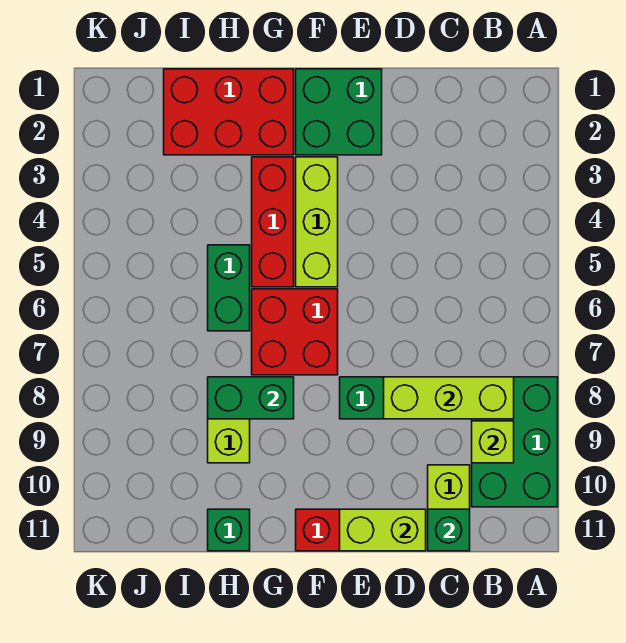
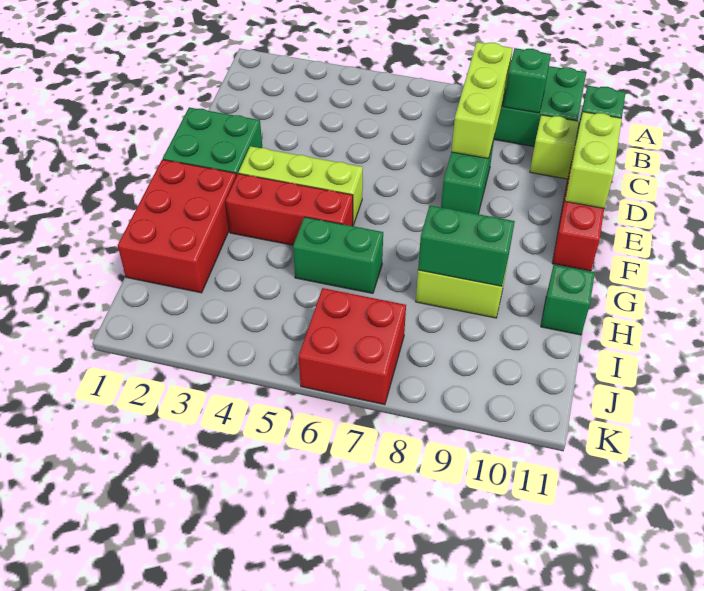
lime 1x1 brick [472,421,514,463] -> green 1x1 brick [504,48,551,113]
red 2x2 brick [252,289,338,375] -> red 2x2 brick moved to [299,288,406,405]
green 1x2 brick [208,377,294,419] -> green 1x2 brick turned to [418,205,515,286]

